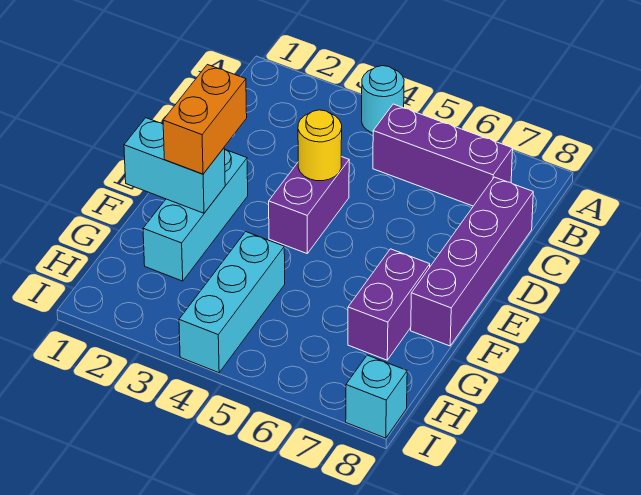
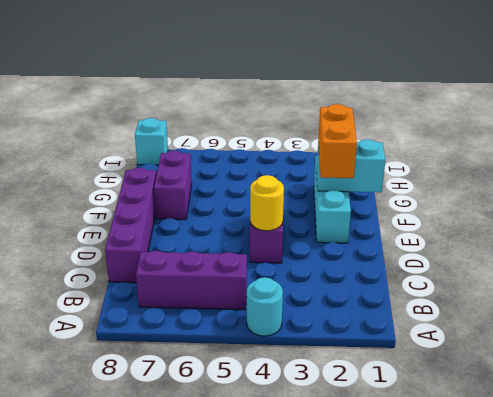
cyan 1x3 brick [179,232,285,373] -> none

